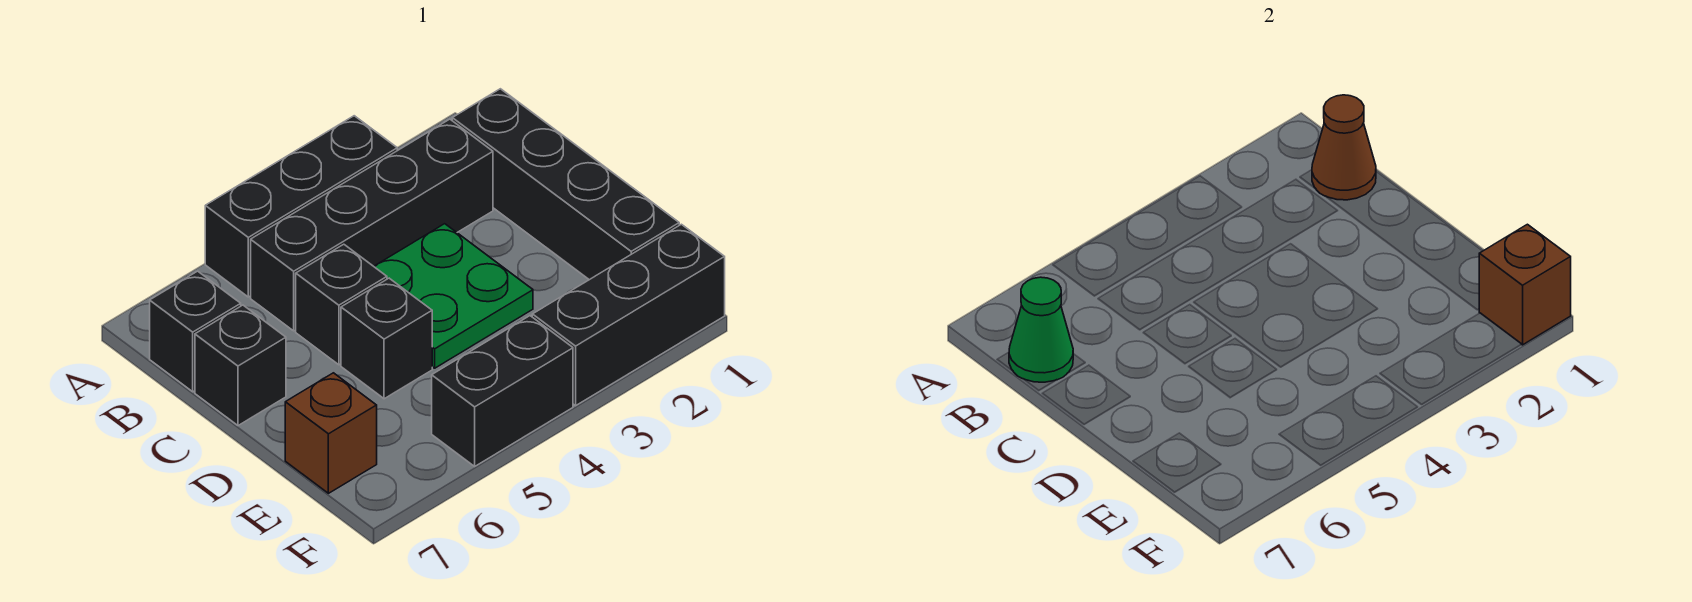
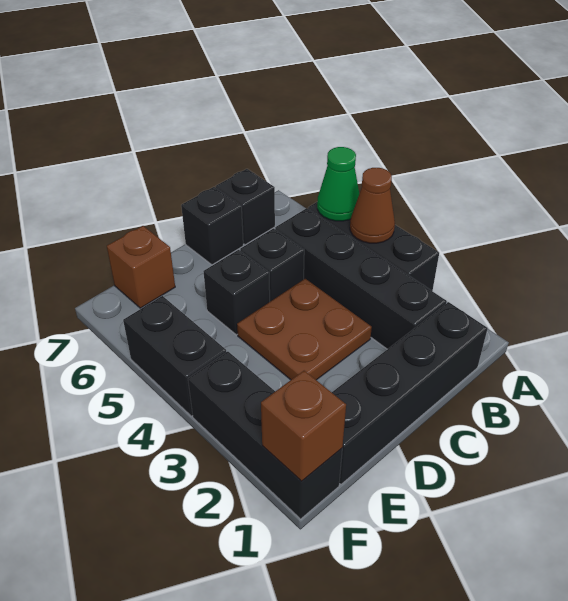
brown 1x1 cone [1312,95,1376,200] -> brown 1x1 cone moved to [350,168,395,243]
green 1x1 cone [1009,277,1073,382] -> green 1x1 cone moved to [317,147,359,221]
green 2x2 plate [374,224,533,368] -> brown 2x2 plate [237,279,372,380]

